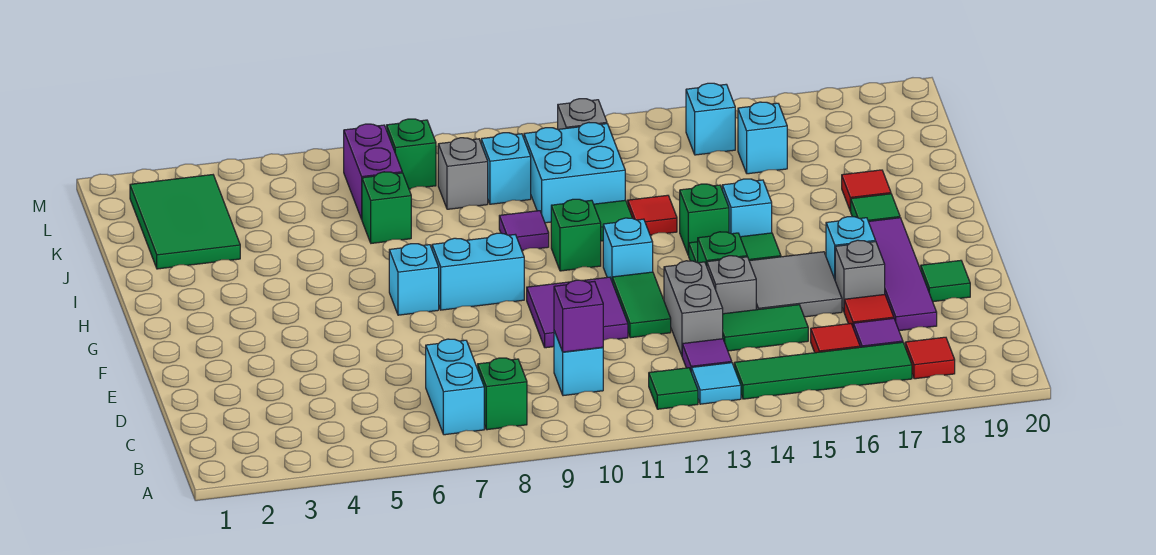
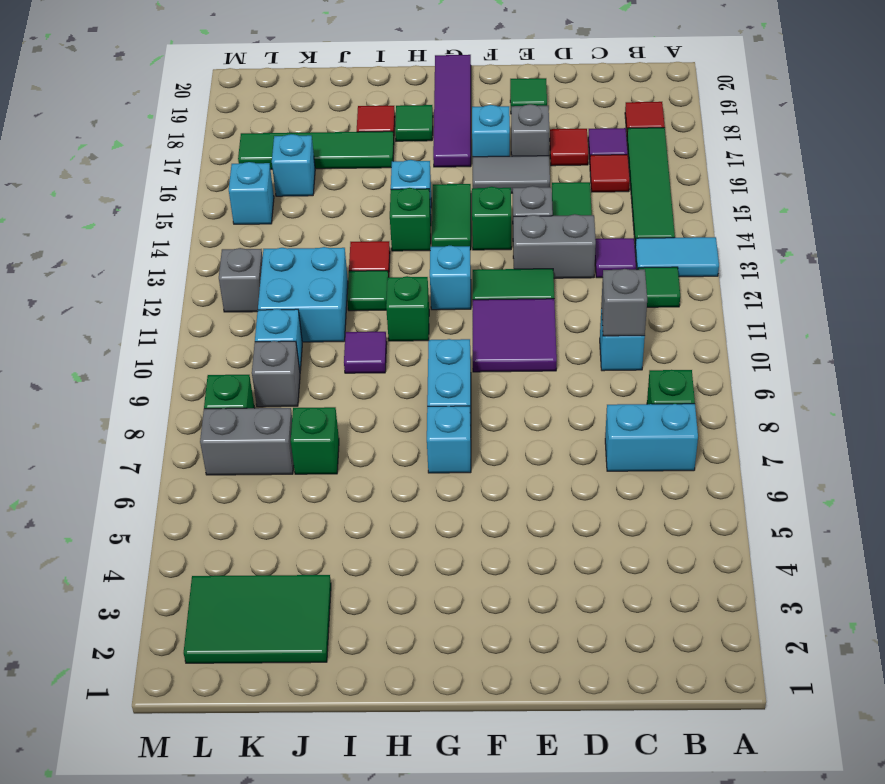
cyan 1x1 tile [691,363,741,404] -> cyan 1x2 tile [635,237,719,277]
purple 1x1 brick [554,280,603,352] -> grey 1x1 brick [601,269,647,336]
purple 1x4 tile [868,218,937,331] -> purple 1x4 tile turned to [433,55,471,167]
grey 2x2 tile [749,252,842,317] -> grey 1x2 tile [473,156,550,193]
none -> green 1x4 tile [238,131,394,169]
purple 1x2 brick [344,124,402,219] -> grey 1x2 brick [200,408,294,475]

